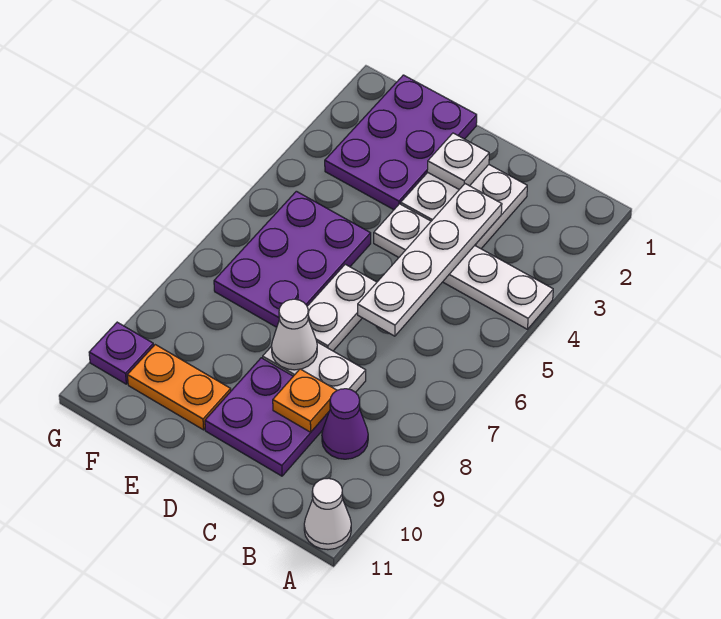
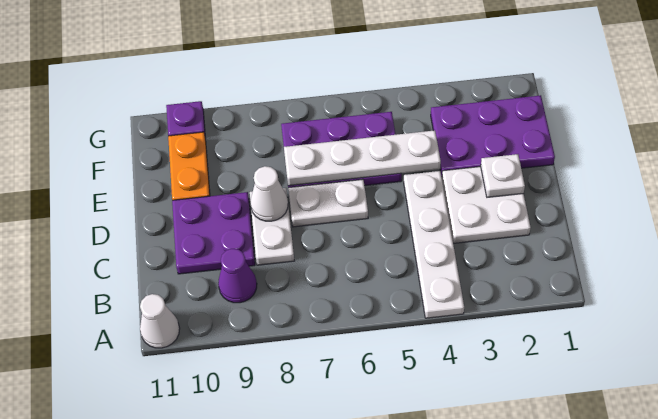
white 1x4 plate [358,184,502,336] -> white 1x4 plate moved to [284,130,441,186]
orange 1x1 plate [273,369,337,432] -> none

